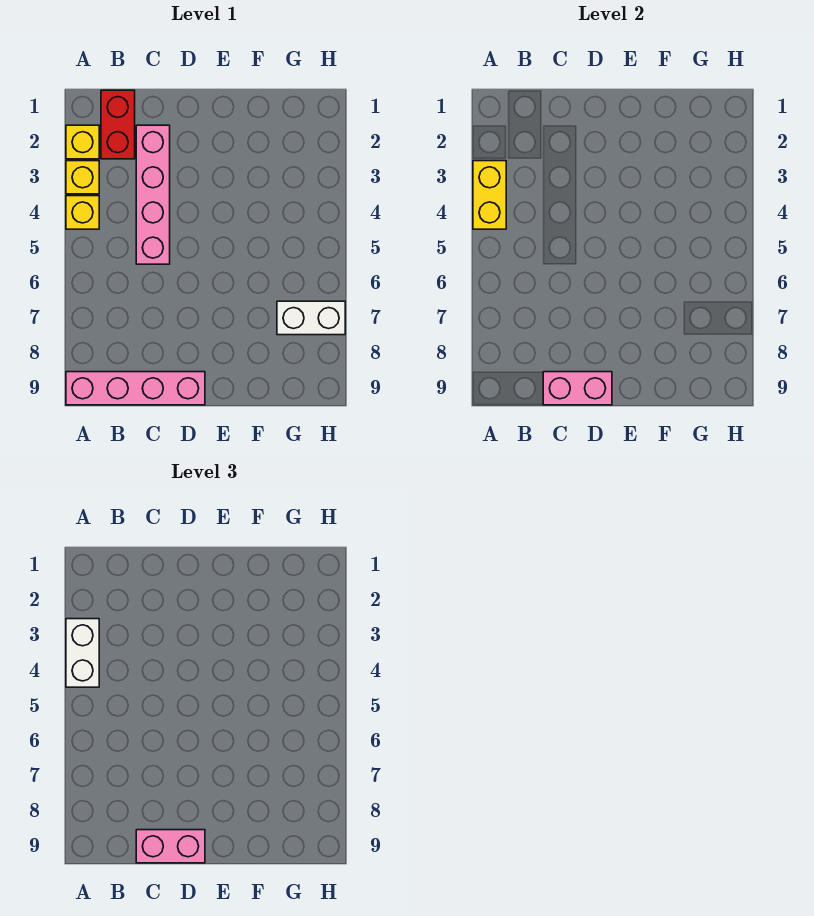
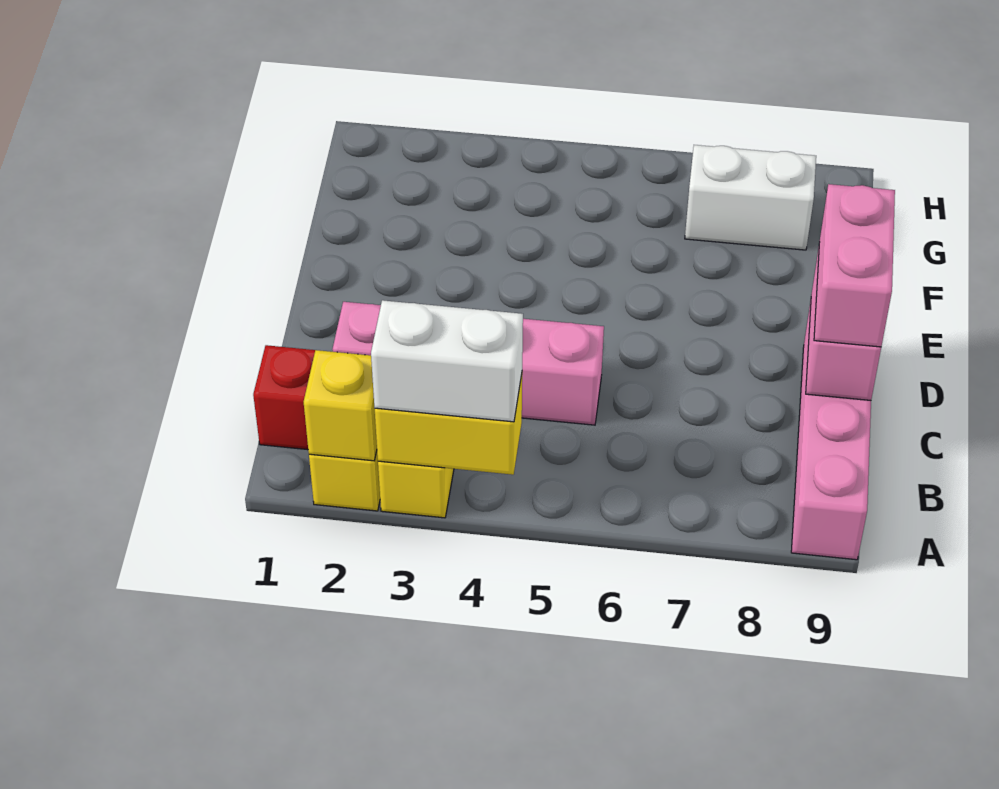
yellow 1x1 brick [66,196,99,229] -> yellow 1x1 brick moved to [304,350,377,461]
white 1x2 brick [277,301,345,335] -> white 1x2 brick turned to [685,145,816,250]

